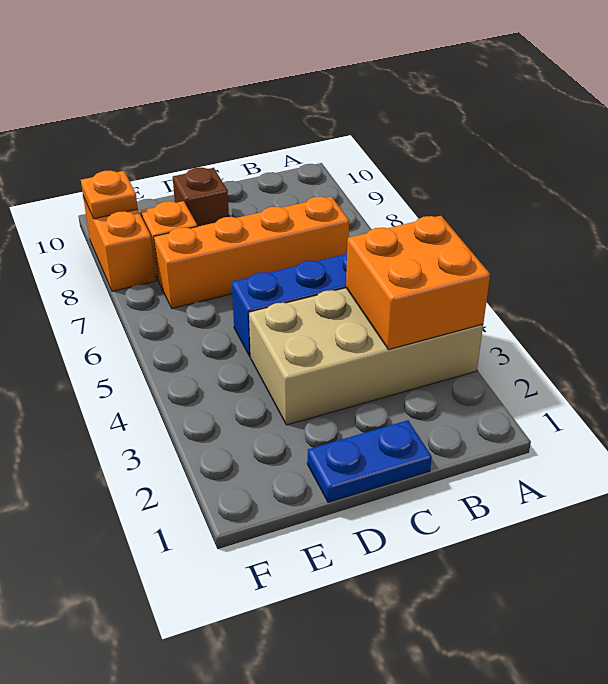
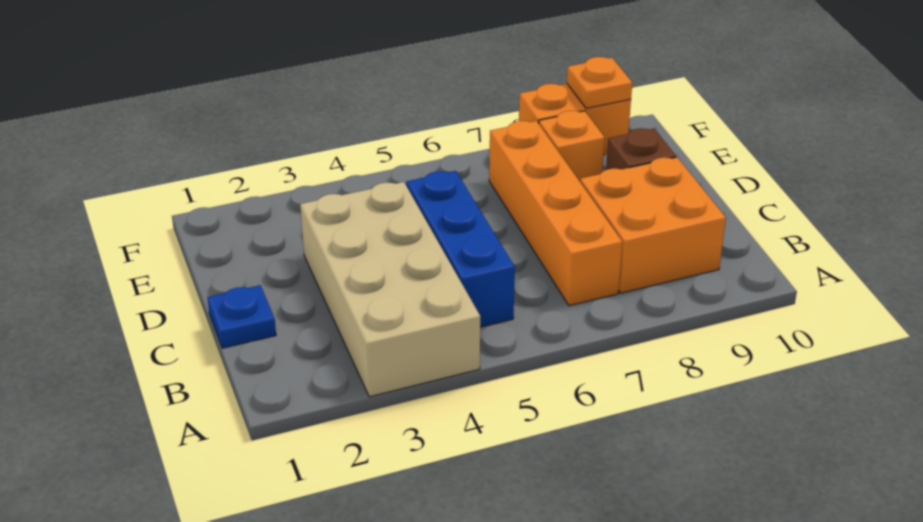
orange 2x2 brick [346,216,490,350] -> orange 2x2 brick moved to [580,157,726,293]
blue 1x2 plate [307,420,432,502] -> blue 1x1 plate [207,285,276,348]

